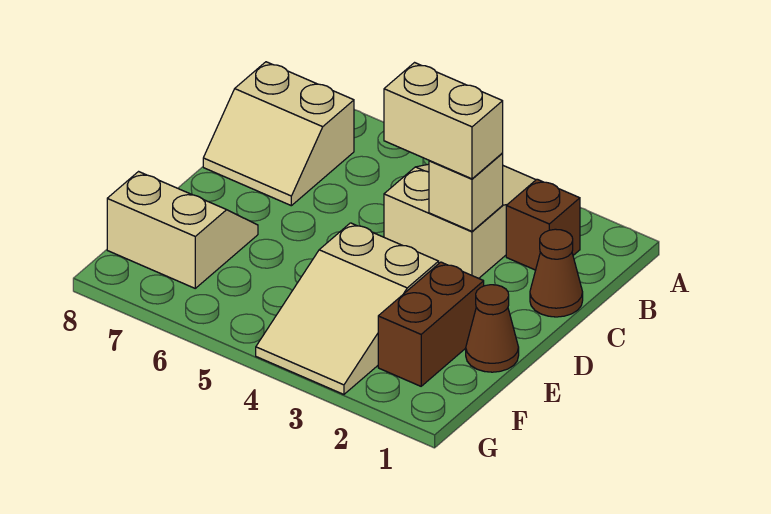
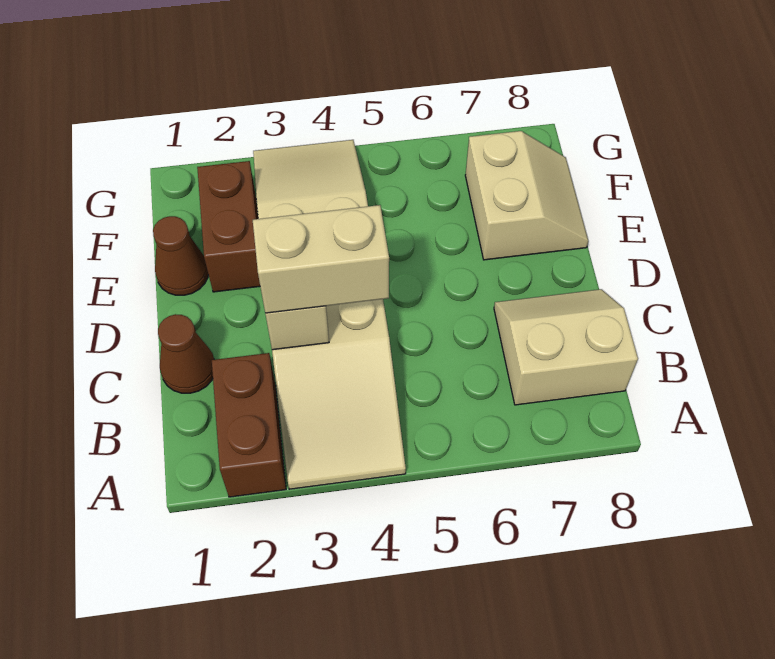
brown 1x1 brick [506,179,580,270] -> brown 1x2 brick [212,353,286,497]
tan 2x2 slope [107,172,258,288] -> tan 2x2 slope turned to [465,131,588,260]

